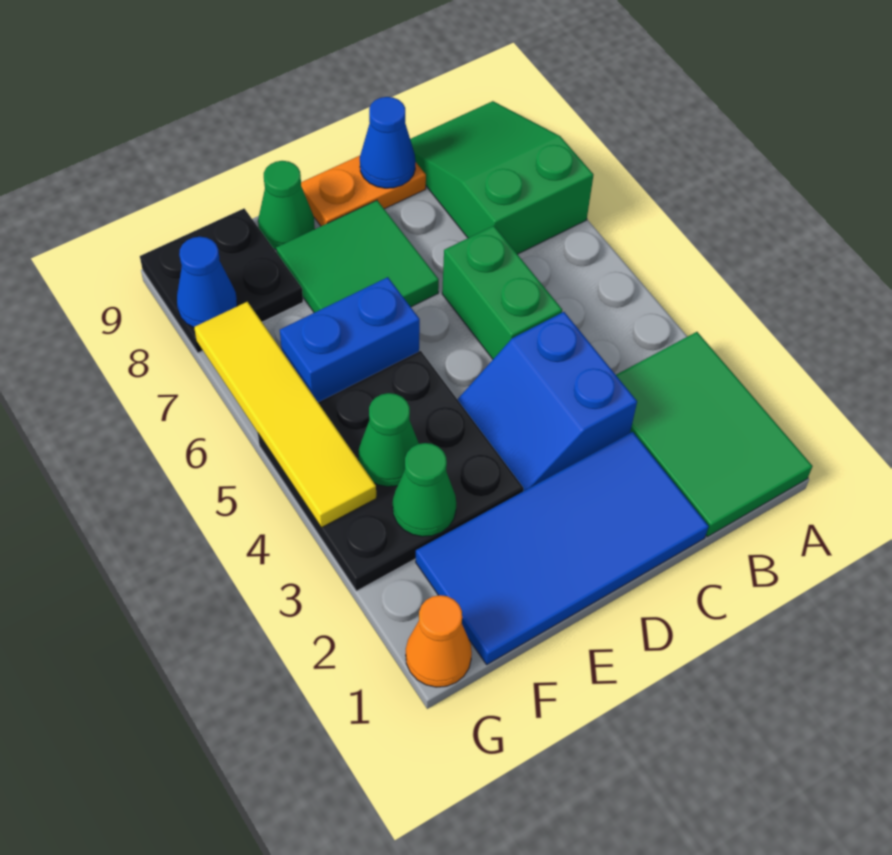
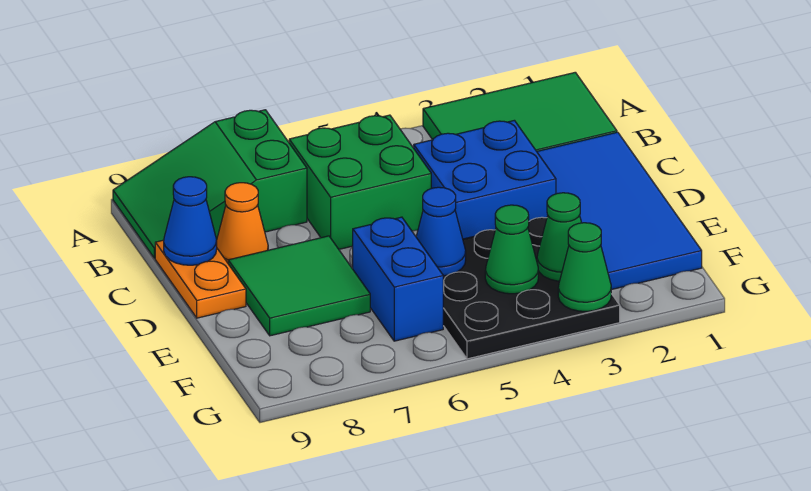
blue 2x2 slope [457,312,637,491] -> blue 2x2 brick [414,120,556,239]
green 1x2 brick [442,226,562,359] -> green 2x2 brick [289,115,431,249]
green 1x1 cone [258,161,315,250] -> green 1x1 cone moved to [558,223,611,311]
black 2x2 plate [140,209,303,353] -> none
orange 1x1 cone [406,595,472,687] -> orange 1x1 cone moved to [217,183,268,263]
yellow 1x4 tile [194,302,376,528] -> none
blue 1x1 cone [177,237,237,327] -> blue 1x1 cone moved to [416,187,466,276]

